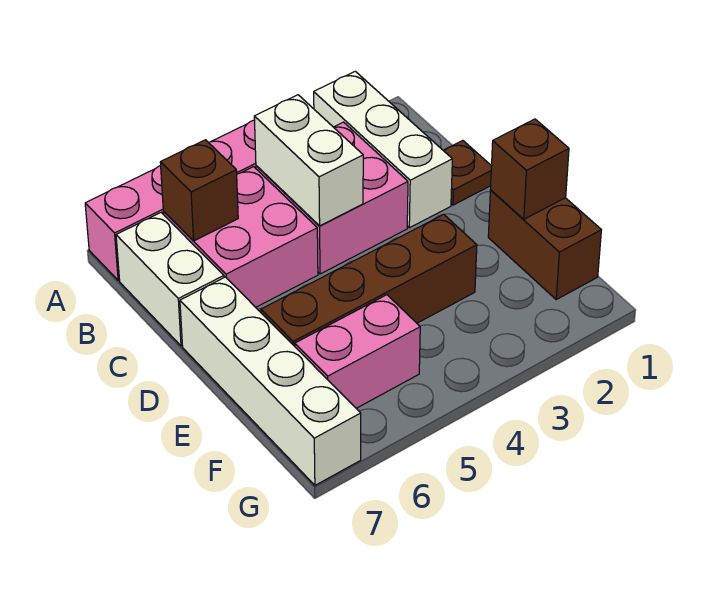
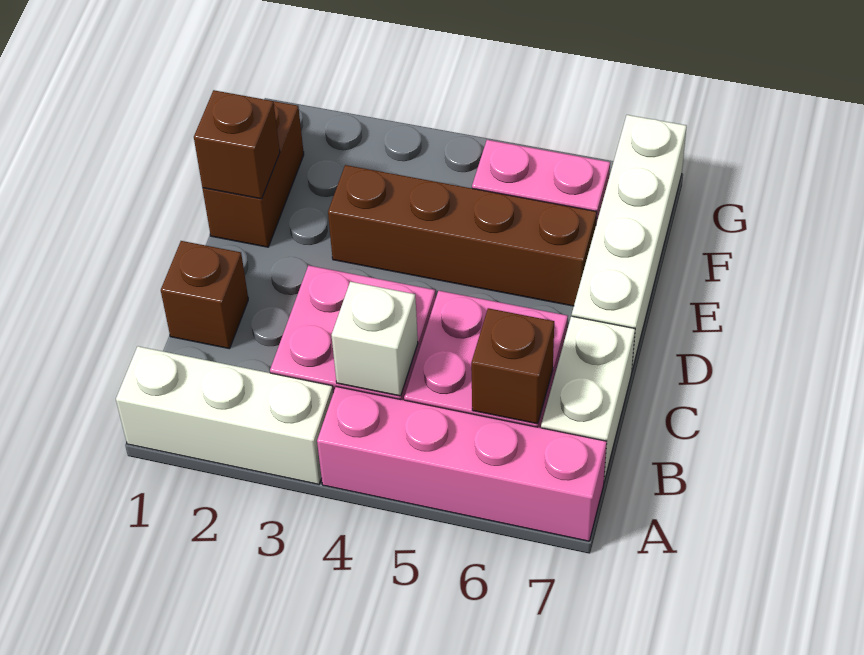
white 1x3 brick [314,71,452,228] -> white 1x3 brick turned to [116,346,333,484]
white 1x2 brick [254,95,363,226] -> white 1x1 brick [332,282,418,396]
brown 1x1 plate [443,140,491,205] -> brown 1x1 brick [161,241,248,349]

